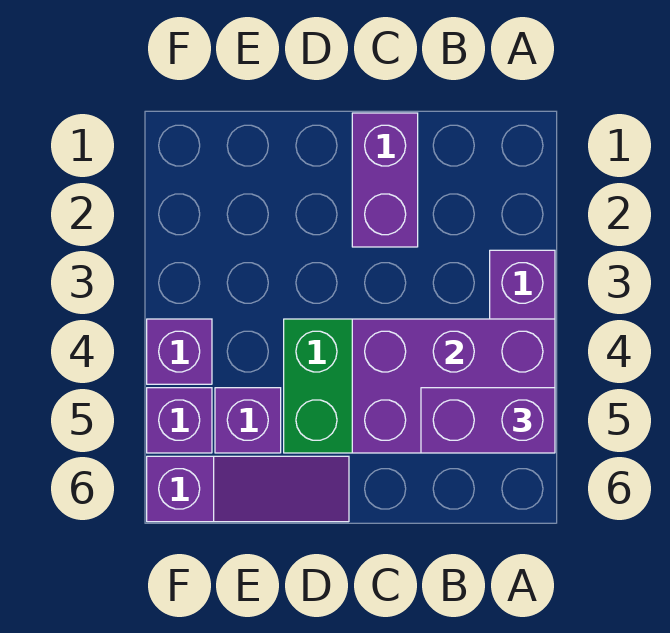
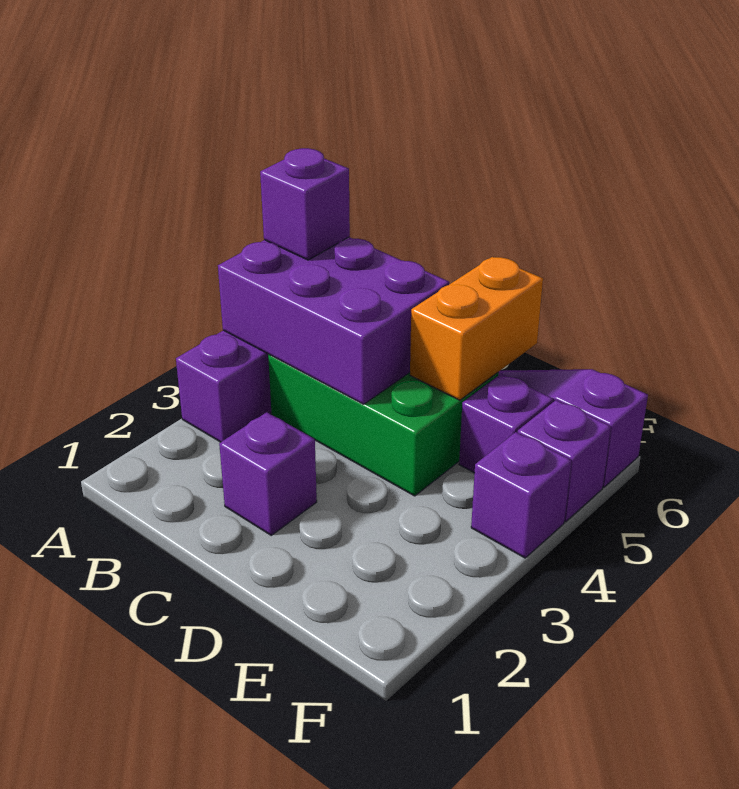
purple 1x2 brick [421,388,555,453] -> purple 1x1 brick [260,148,350,260]
purple 1x2 brick [352,113,418,247] -> purple 1x1 brick [219,412,317,535]
none -> orange 1x2 brick [410,257,543,400]

